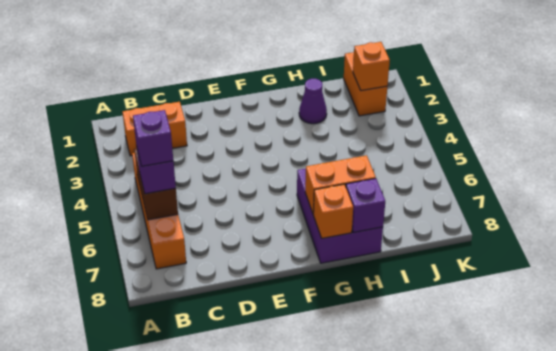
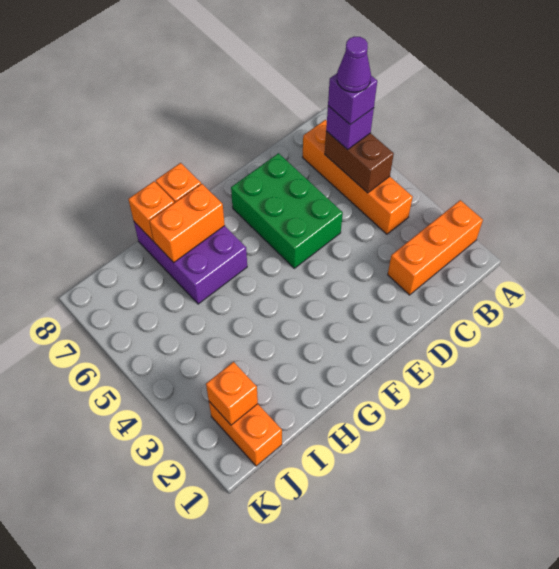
orange 1x2 brick [123,102,187,156] -> orange 1x3 brick [388,200,483,295]
none -> green 2x3 brick [231,153,343,268]
purple 1x1 cone [299,79,327,124] -> purple 1x1 cone moved to [337,36,371,92]
purple 1x1 brick [346,179,385,232] -> orange 1x1 brick [128,181,174,241]

